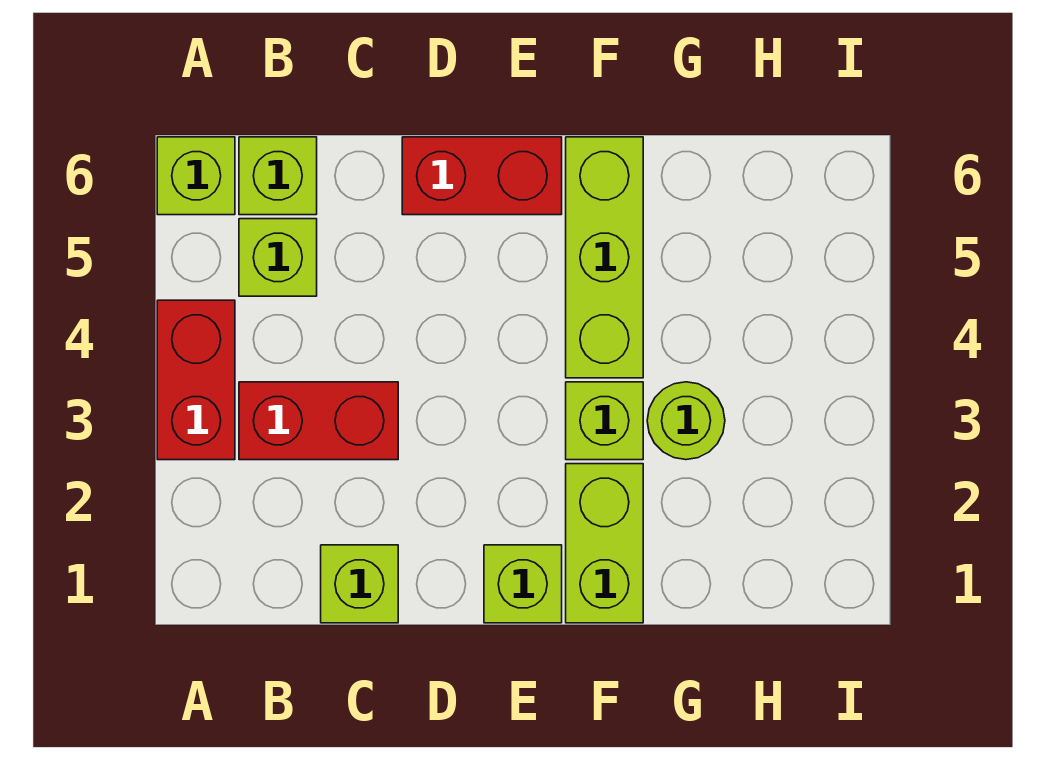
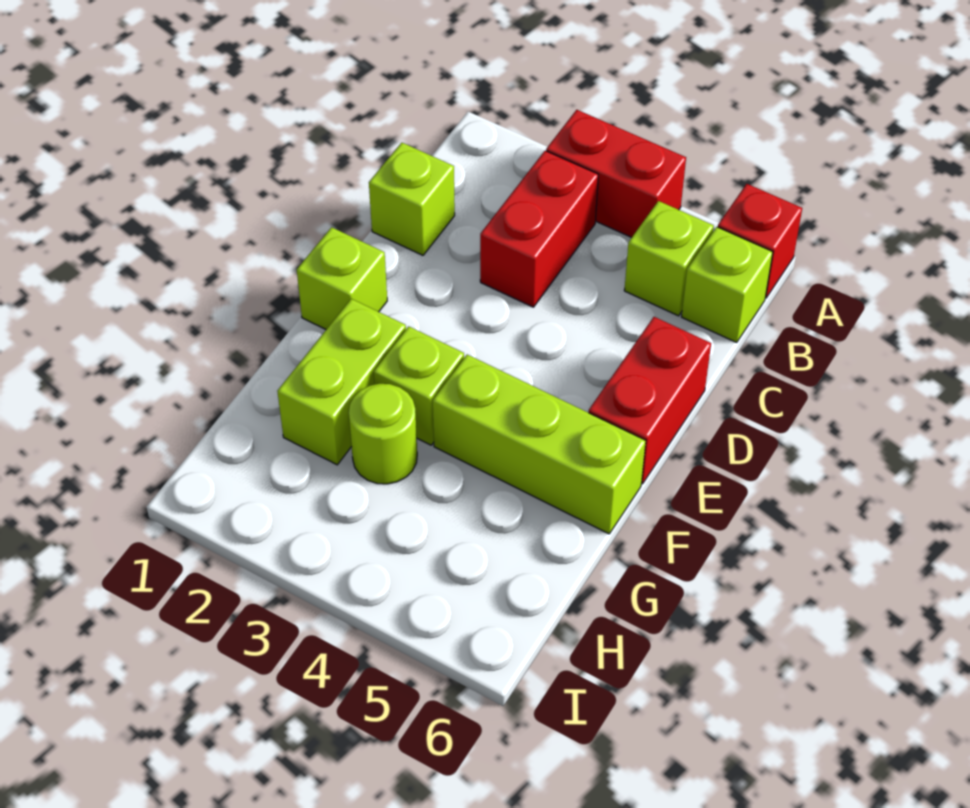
lime 1x1 brick [157,137,235,215] -> red 1x1 brick [718,184,802,298]
lime 1x2 brick [566,464,643,623] -> lime 1x2 brick turned to [277,299,406,465]

